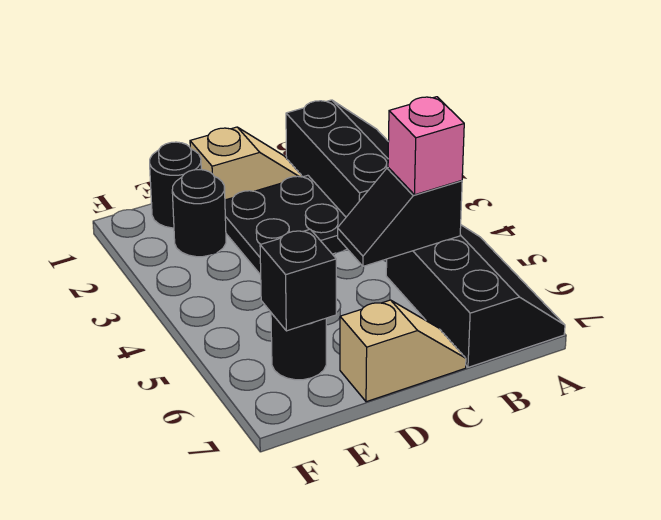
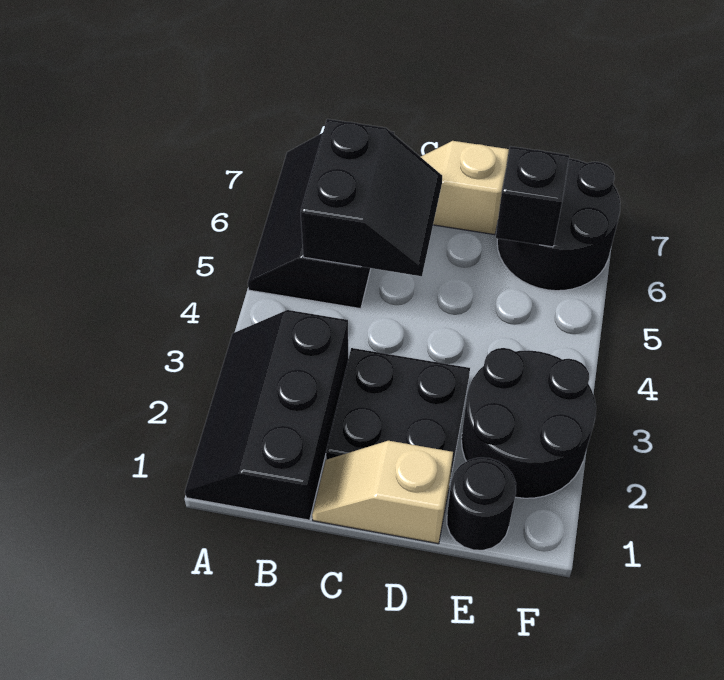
black 1x2 slope [338,168,462,266] -> black 2x2 slope [301,119,442,276]
pink 1x1 brick [388,97,464,195] -> none
black 1x1 round brick [172,170,226,257] -> black 2x2 round brick [462,348,596,498]
black 1x1 round brick [271,313,326,380] -> black 2x2 round brick [497,158,620,291]

